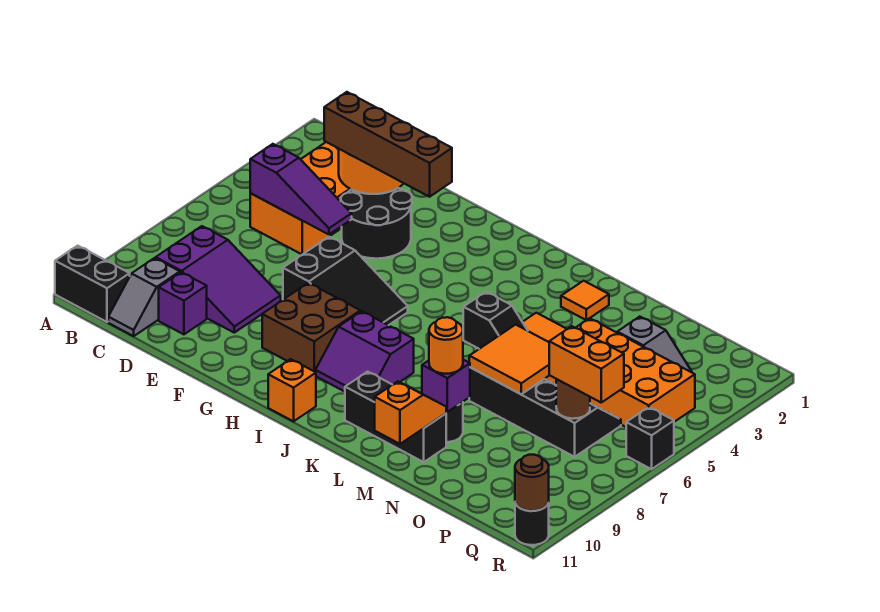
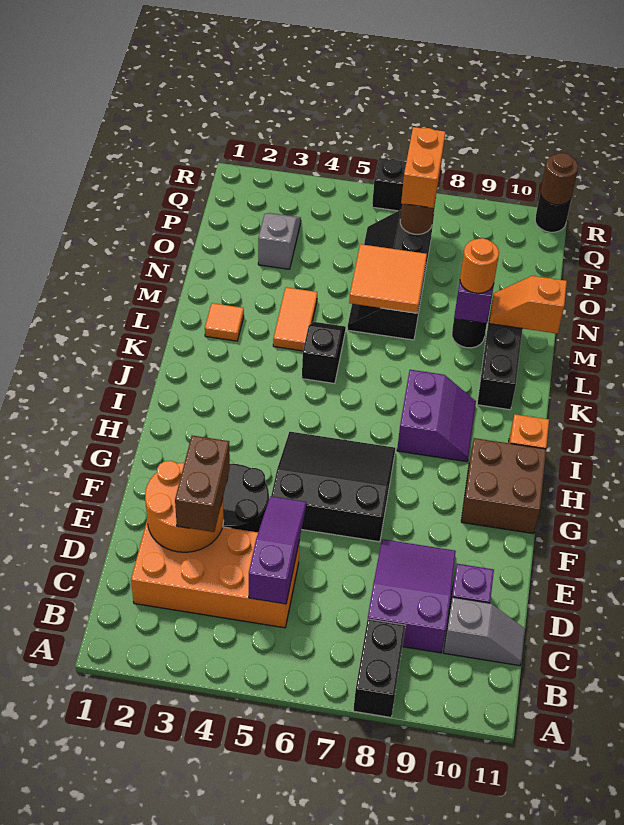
black 1x2 brick [55,246,130,322] -> black 1x2 brick moved to [353,619,405,717]
brown 1x4 brick [324,92,452,197] -> brown 1x2 brick [175,436,230,532]
black 2x3 slope [283,237,408,325] -> black 3x3 slope [271,432,395,542]
brown 2x2 brick [262,283,360,372] -> brown 2x2 brick moved to [461,438,546,534]
orange 2x4 brick [545,318,695,427] -> none

